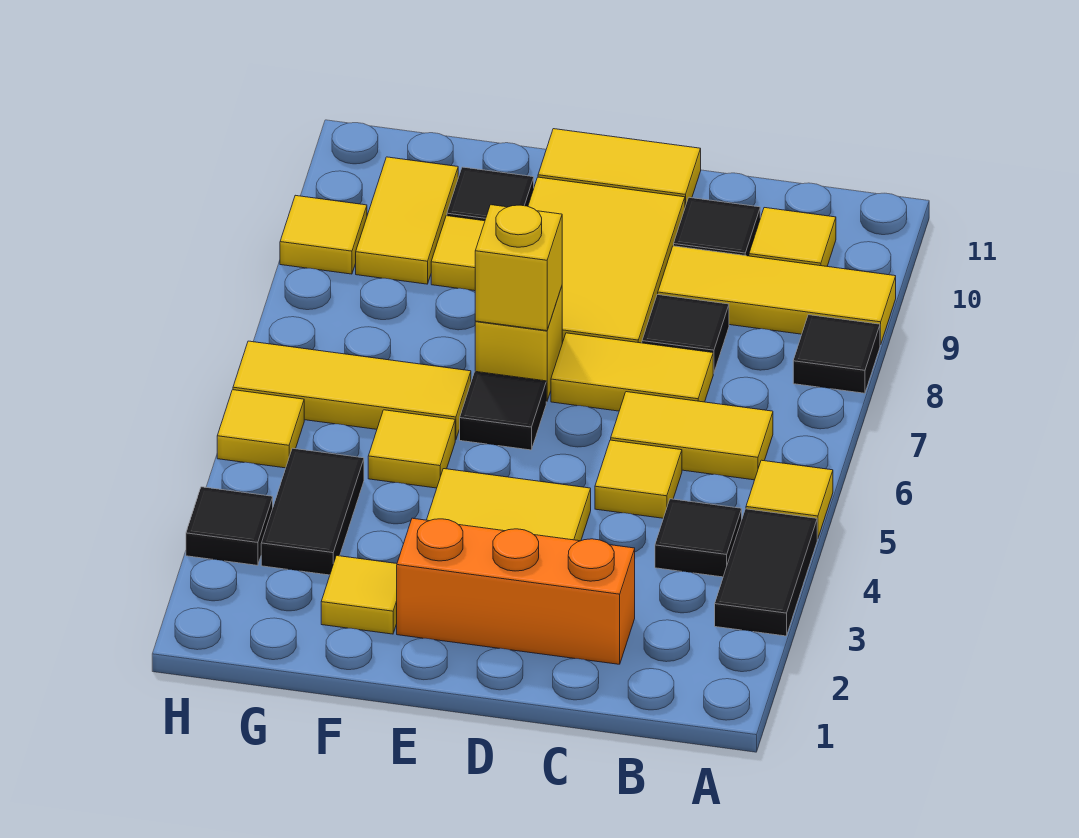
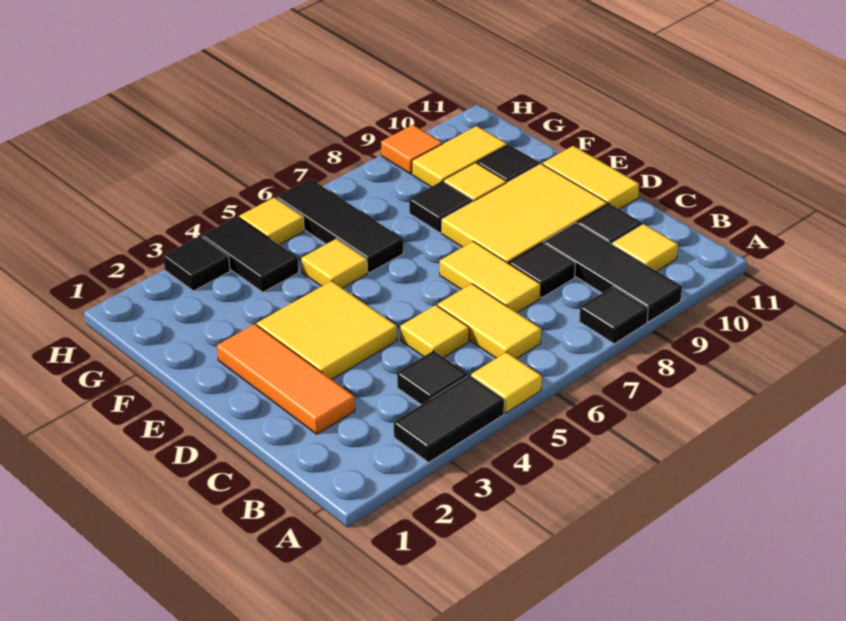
yellow 1x3 tile [658,246,896,345] -> black 1x3 tile [544,223,682,322]
orange 1x3 brick [397,518,635,664] -> orange 1x3 tile [217,324,355,434]
black 1x1 tile [460,372,546,450] -> black 1x1 tile moved to [409,181,473,233]
yellow 1x1 brick [475,287,562,401] -> none
yellow 1x1 brick [475,205,562,331] -> none
yellow 1x1 tile [321,556,397,634] -> none
yellow 1x3 tile [233,341,471,440] -> black 1x3 tile [276,179,403,273]
black 1x2 tile [261,448,364,575] -> black 1x2 tile turned to [202,217,299,292]
yellow 1x1 tile [280,195,367,274] -> orange 1x1 tile [381,125,442,174]

